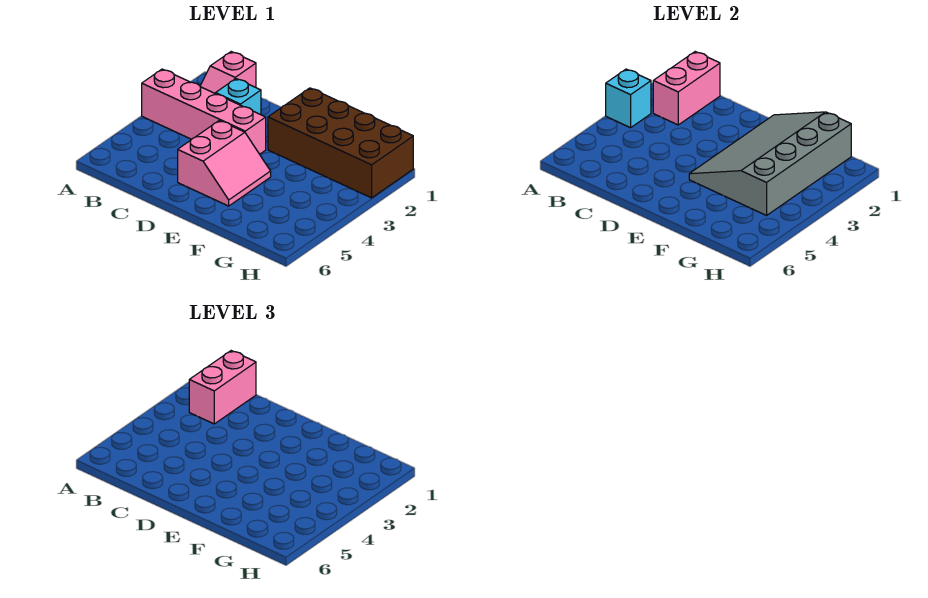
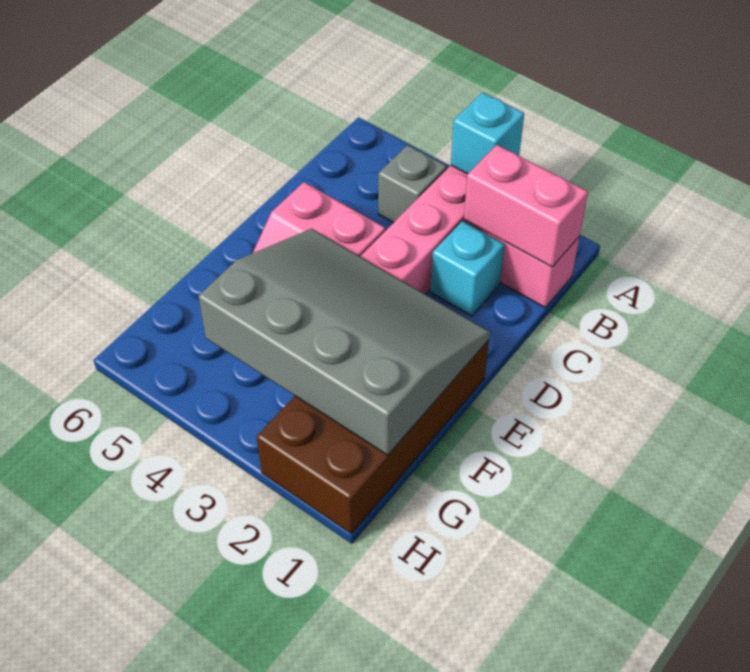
pink 1x2 brick [189,351,256,424] -> none
none -> grey 1x1 brick [378,145,447,223]

